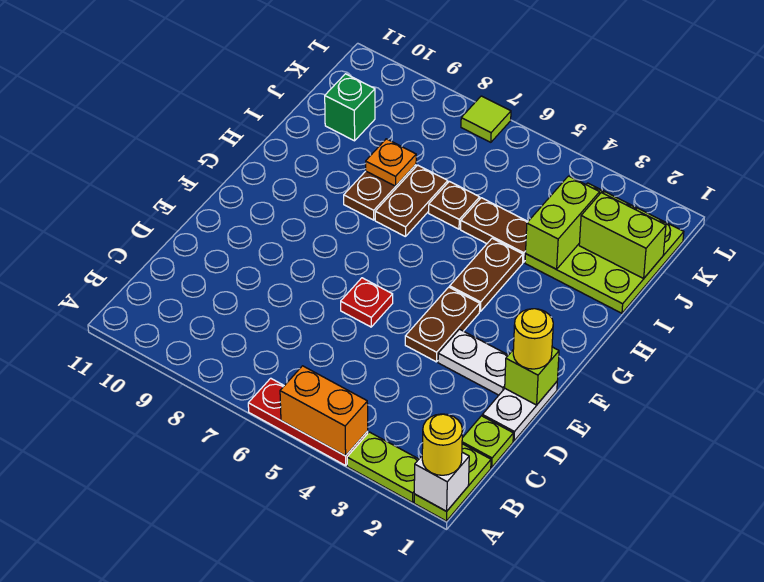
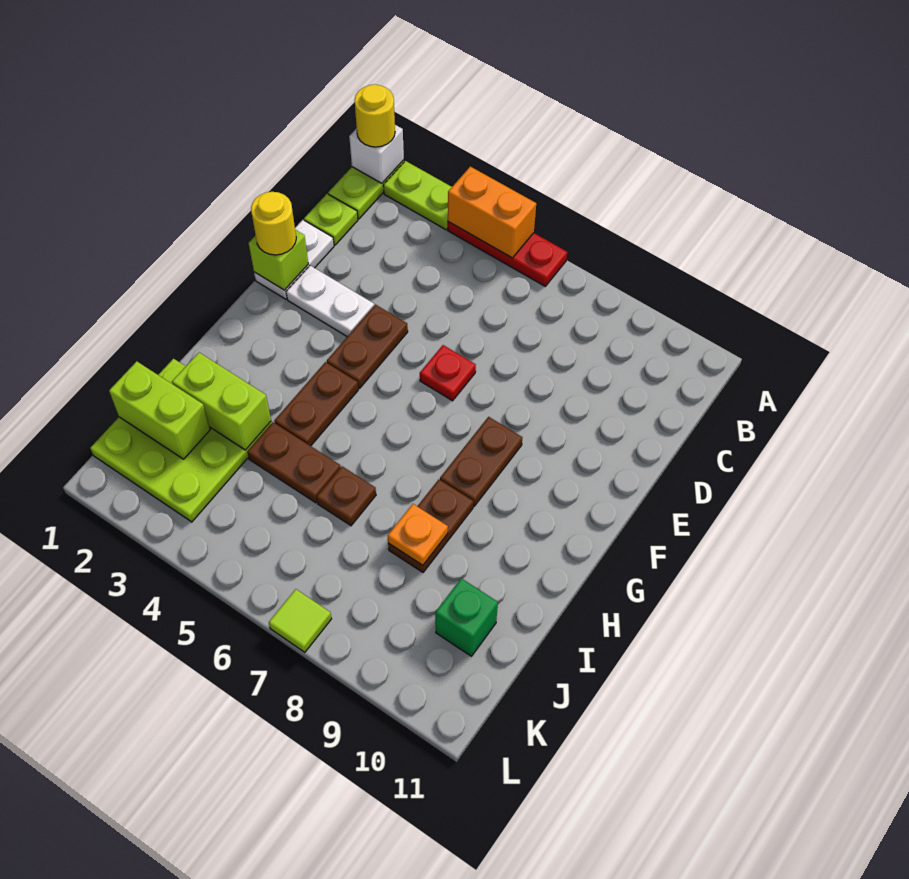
brown 1x2 plate [375,165,448,237] -> brown 1x2 plate moved to [440,417,522,506]
lime 1x2 brick [526,176,600,269] -> lime 1x2 brick turned to [172,353,271,450]

